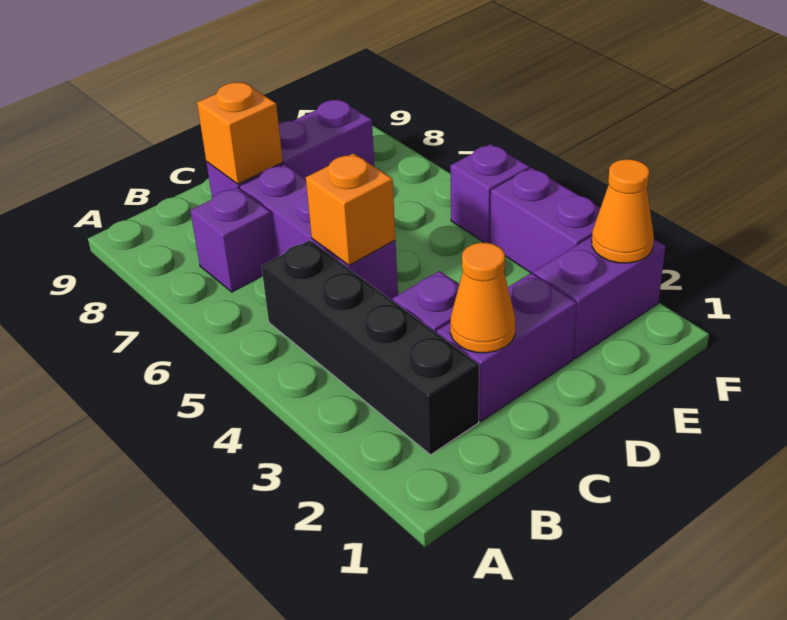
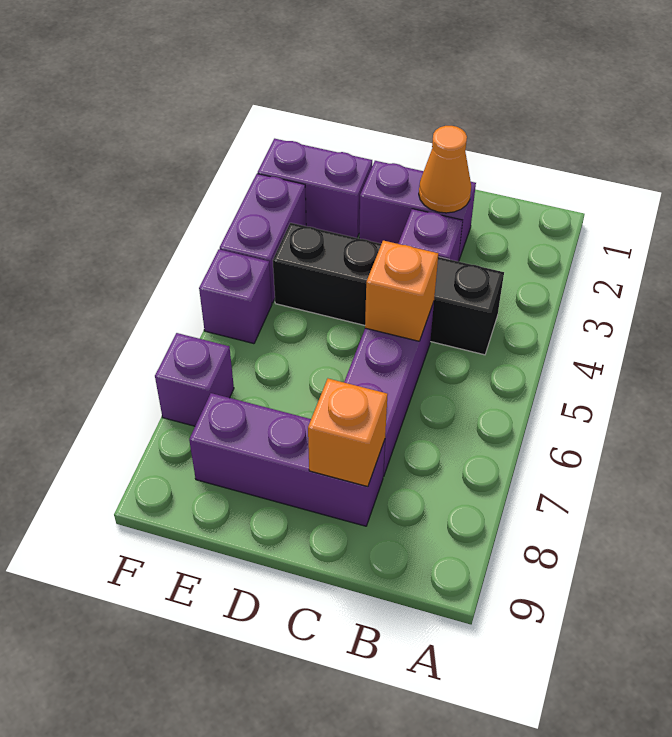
black 1x4 brick [261,240,479,455] -> black 1x4 brick turned to [273,223,504,355]
purple 1x1 brick [190,187,276,292] -> purple 1x1 brick moved to [155,333,234,426]
orange 1x1 cone [592,159,654,263] -> none

